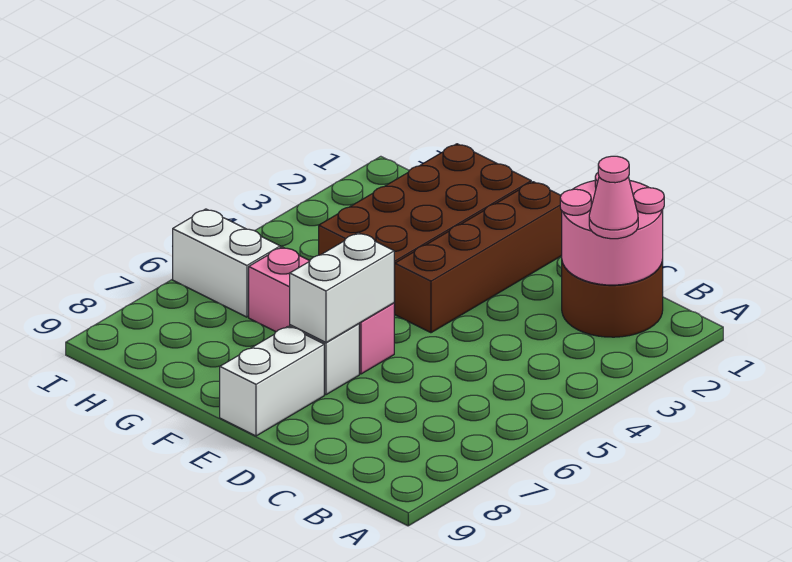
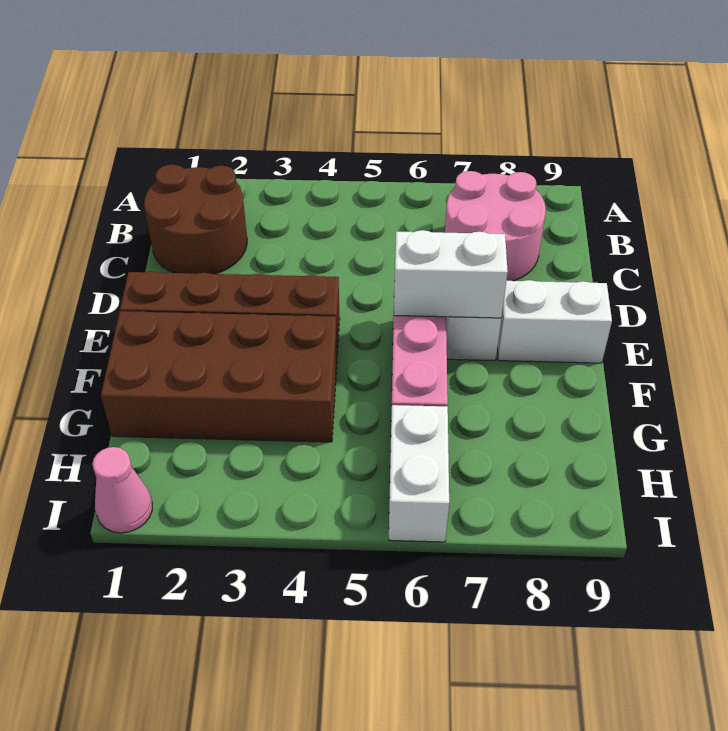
pink 2x2 round brick [560,173,664,285] -> pink 2x2 round brick moved to [445,171,546,281]
pink 1x1 cone [589,156,638,239] -> pink 1x1 cone moved to [93,447,152,533]

